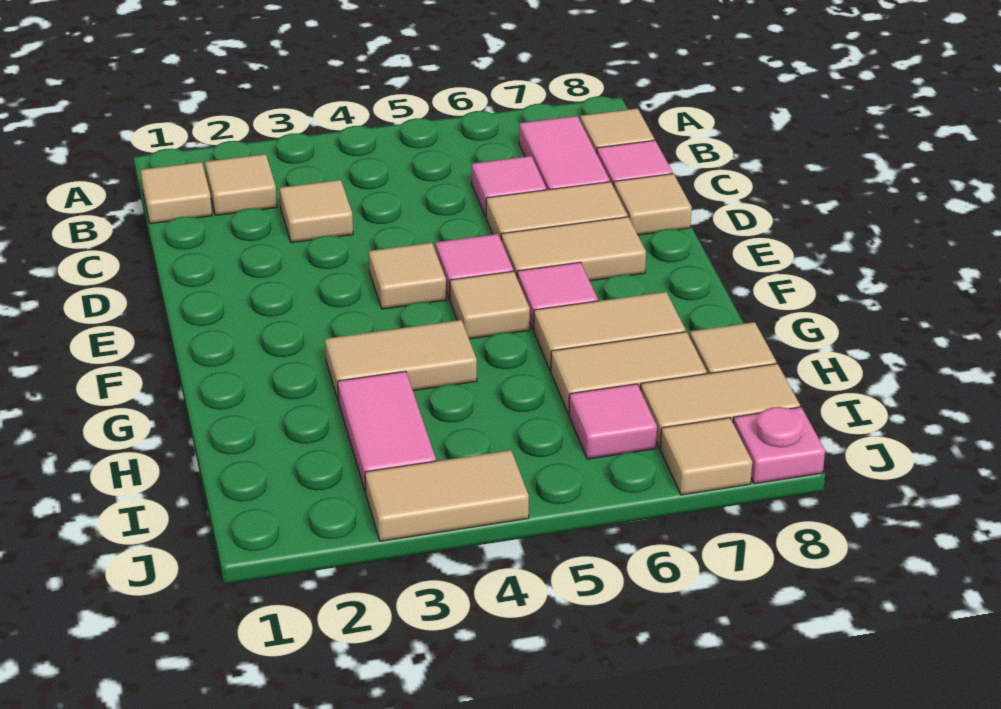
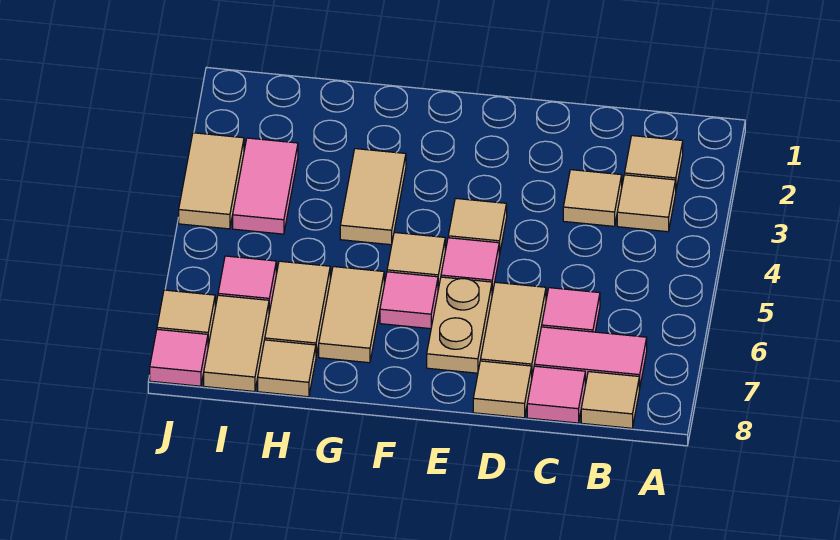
tan 1x1 tile [141,162,212,224] -> tan 1x1 tile moved to [617,175,676,232]
tan 1x2 tile [501,217,646,281] -> tan 1x2 plate [427,277,492,373]
pink 1x2 tile [338,371,436,492] -> pink 1x2 tile turned to [233,138,298,234]
pink 1x1 plate [733,407,825,484] -> pink 1x1 tile [150,329,208,386]

